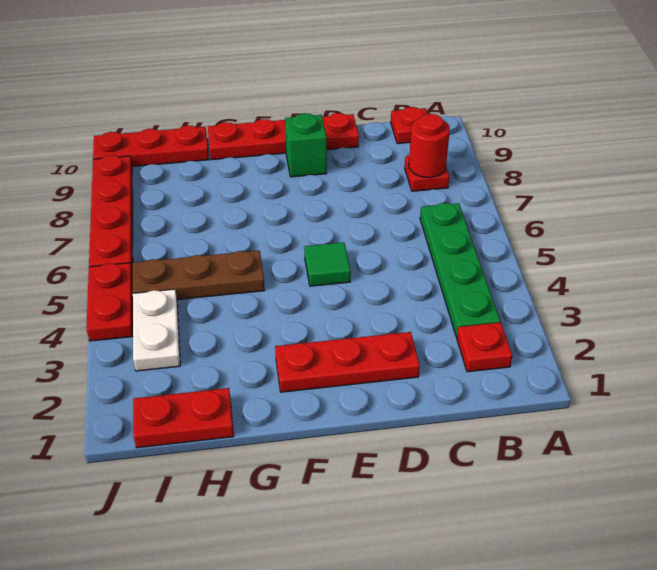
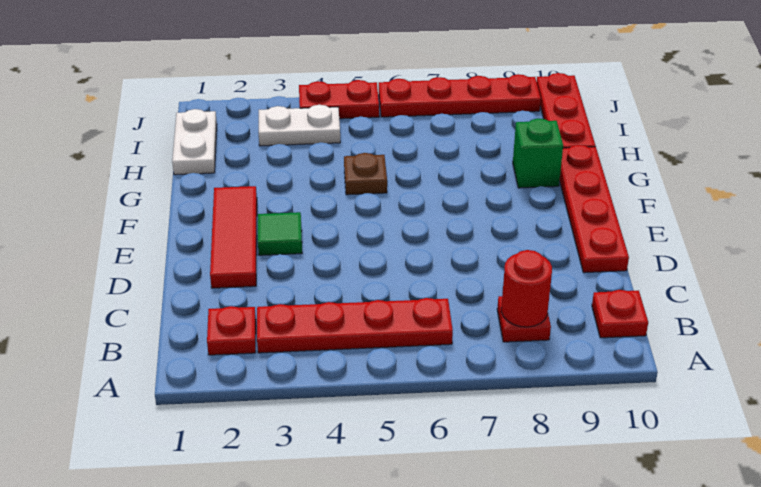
green 1x4 plate [420,203,500,337] -> red 1x4 plate [257,298,453,353]
red 1x3 plate [275,332,420,392] -> red 1x3 tile [210,186,257,288]
green 1x1 tile [304,242,351,286] -> green 1x1 tile moved to [258,212,302,255]
green 1x1 brick [285,113,327,177] -> green 1x1 brick moved to [513,118,563,188]
brown 1x3 plate [133,250,265,300] -> brown 1x1 plate [344,153,387,195]
red 1x2 plate [133,388,234,448] -> white 1x2 plate [172,109,217,175]

